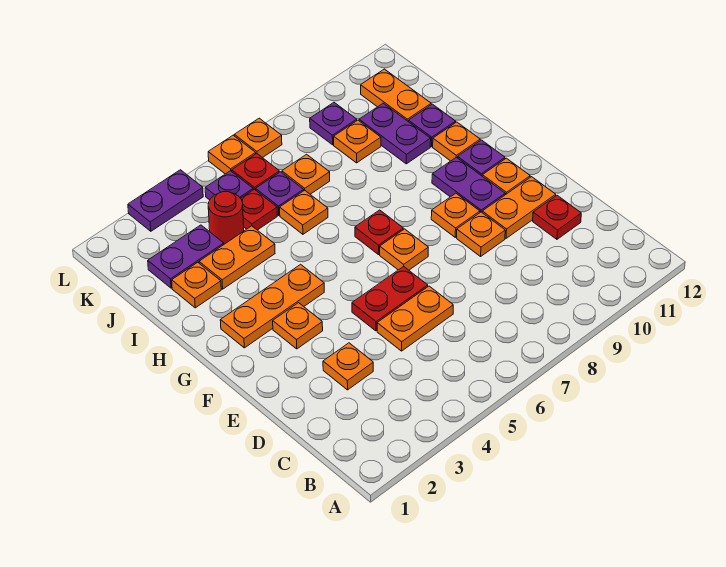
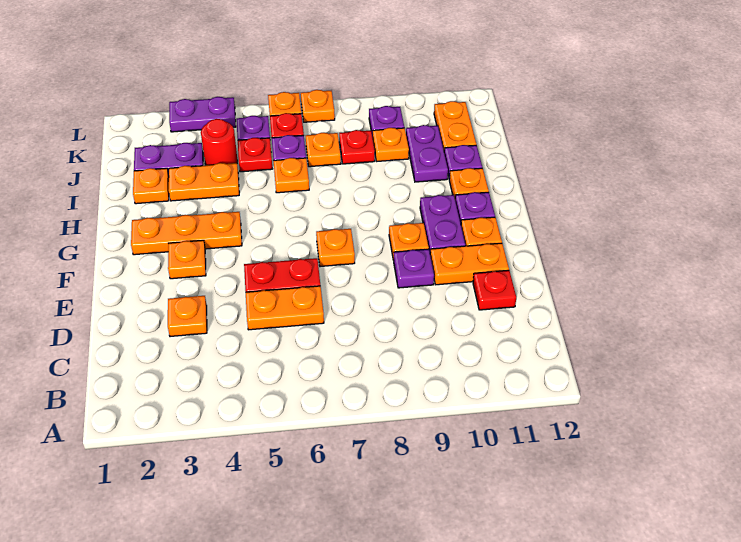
orange 1x1 plate [457,212,505,256] -> purple 1x1 plate [394,249,434,288]
red 1x1 plate [355,210,403,255] -> red 1x1 plate moved to [339,130,375,164]

